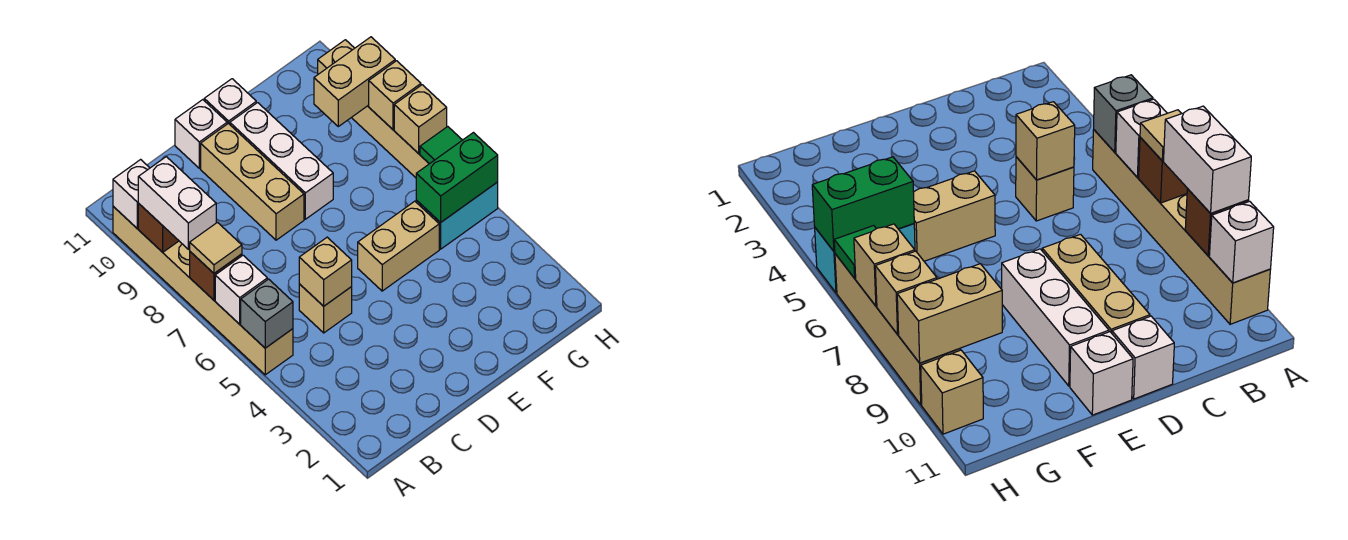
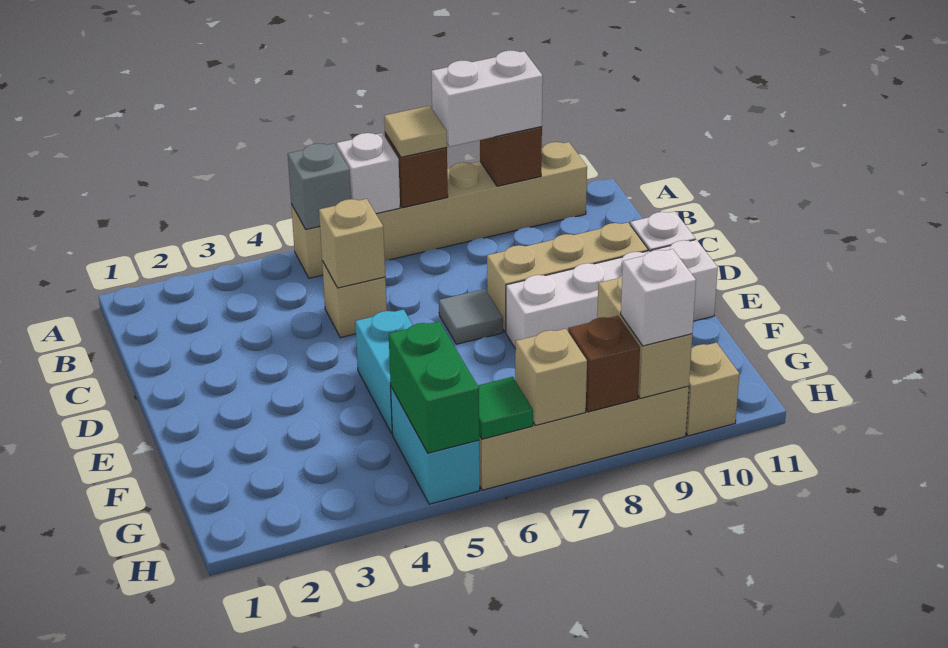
white 1x1 brick [113,159,150,228] -> white 1x1 brick moved to [621,249,696,346]
none -> grey 1x1 tile [439,289,503,344]
tan 1x2 brick [358,201,439,291] -> cyan 1x2 brick [355,309,412,434]
tan 1x1 brick [369,61,421,130] -> brown 1x1 brick [568,316,640,412]

